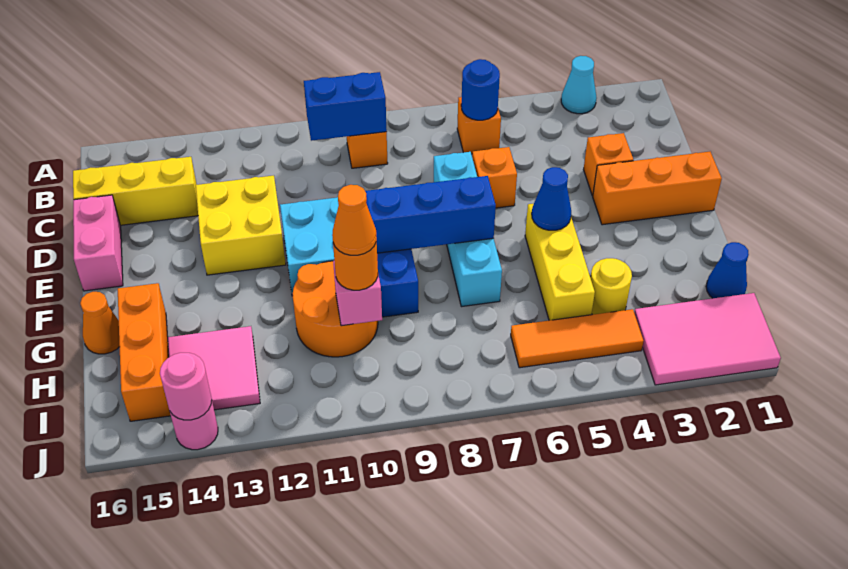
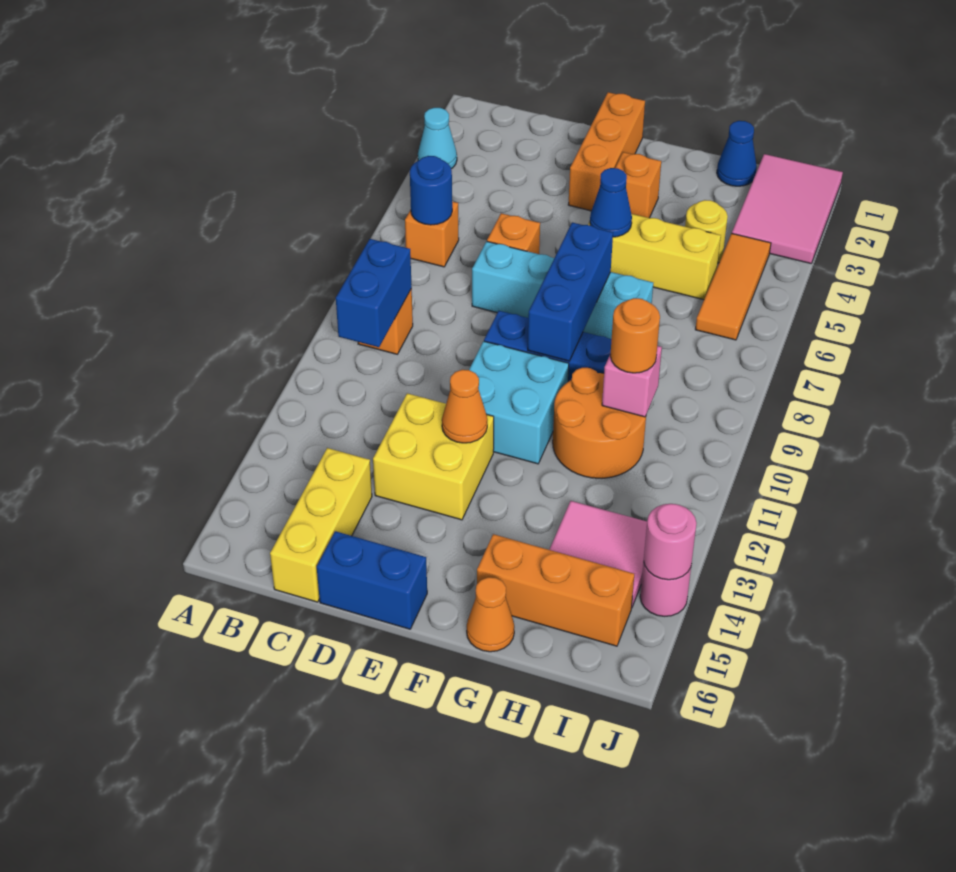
orange 1x1 brick [584,133,633,196] -> orange 1x1 brick moved to [615,152,661,218]
pink 1x2 brick [73,195,123,291] -> blue 1x2 brick [317,531,427,629]
orange 1x1 cone [332,185,376,255] -> orange 1x1 cone moved to [442,370,487,443]

